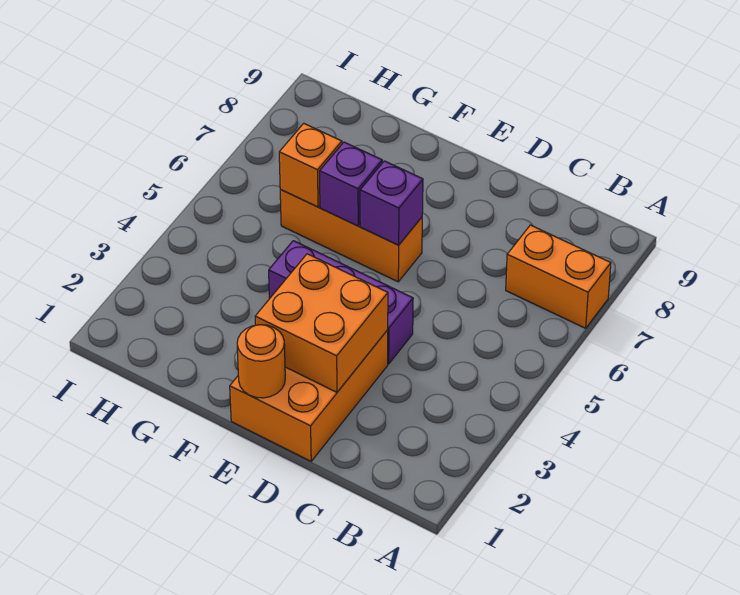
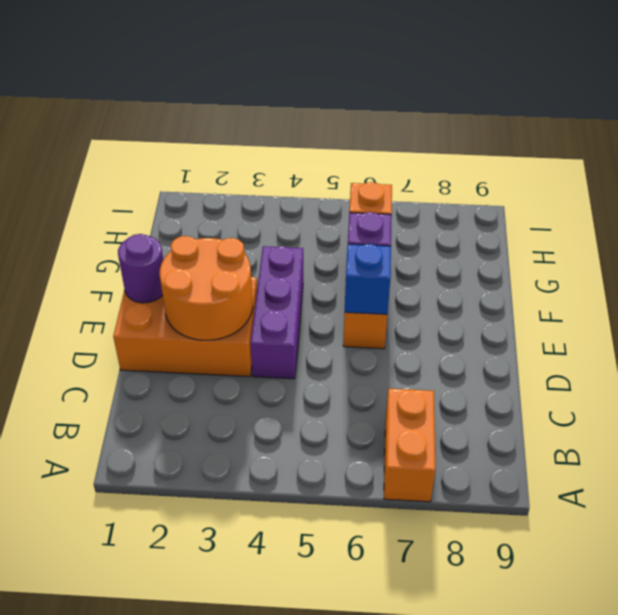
orange 2x2 brick [255,254,388,392] -> orange 2x2 round brick [159,236,253,340]
orange 1x1 round brick [237,325,285,398] -> purple 1x1 round brick [118,234,163,303]
purple 1x1 brick [360,161,423,245] -> blue 1x1 brick [345,244,391,314]

